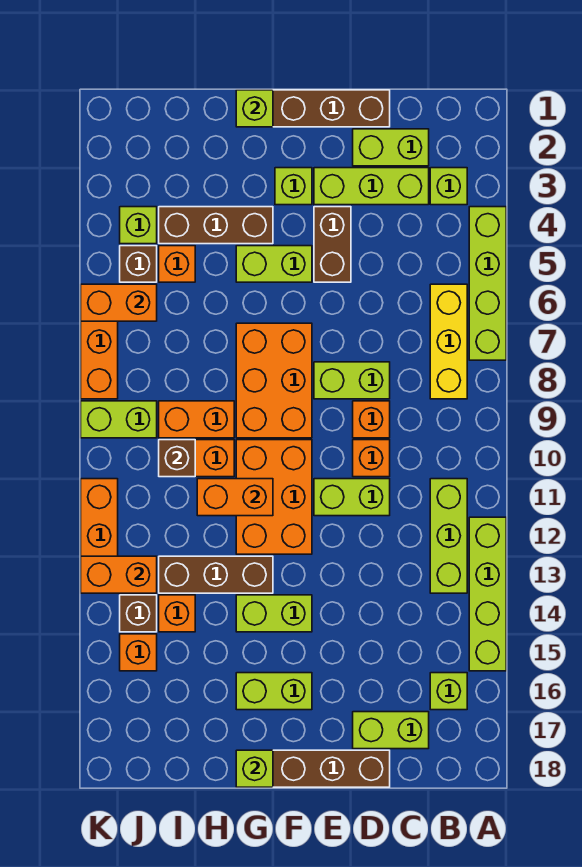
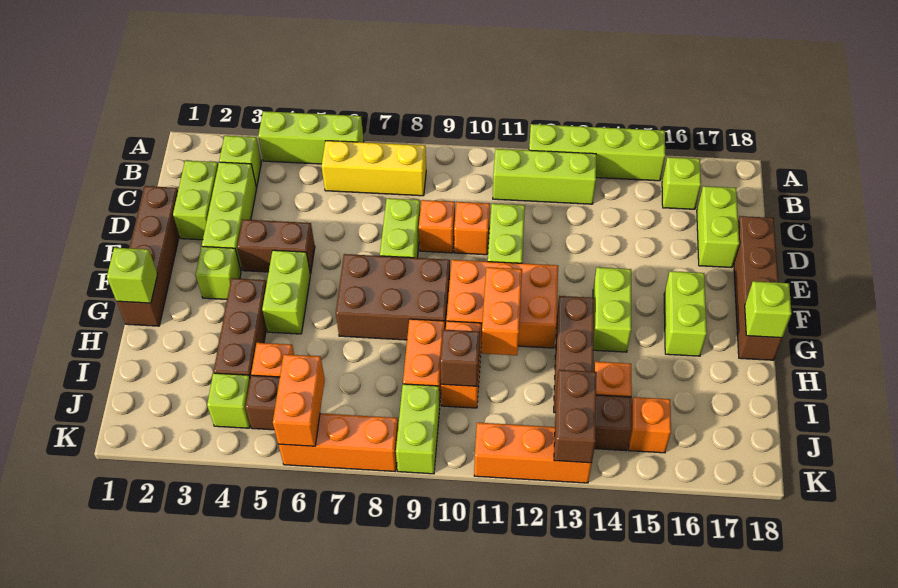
lime 1x4 brick [469,207,506,360] -> lime 1x3 brick [258,111,364,164]
orange 2x3 brick [236,323,312,438] -> brown 2x3 brick [336,254,450,340]
orange 1x2 brick [81,556,157,593] -> brown 1x2 brick [554,370,597,463]

